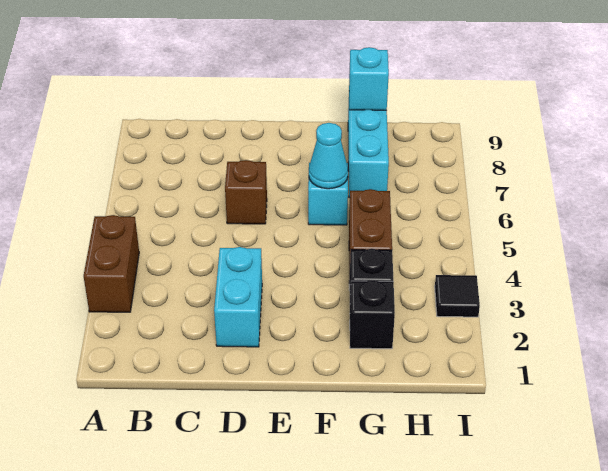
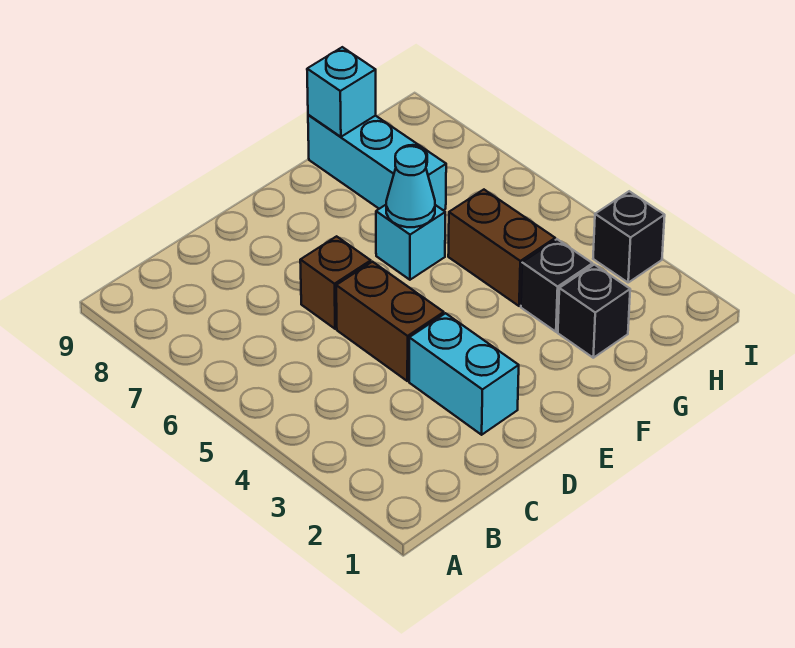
brown 1x2 brick [84,215,139,312] -> brown 1x2 brick moved to [336,262,444,381]
black 1x1 tile [435,275,480,317] -> black 1x1 brick [593,191,665,282]

